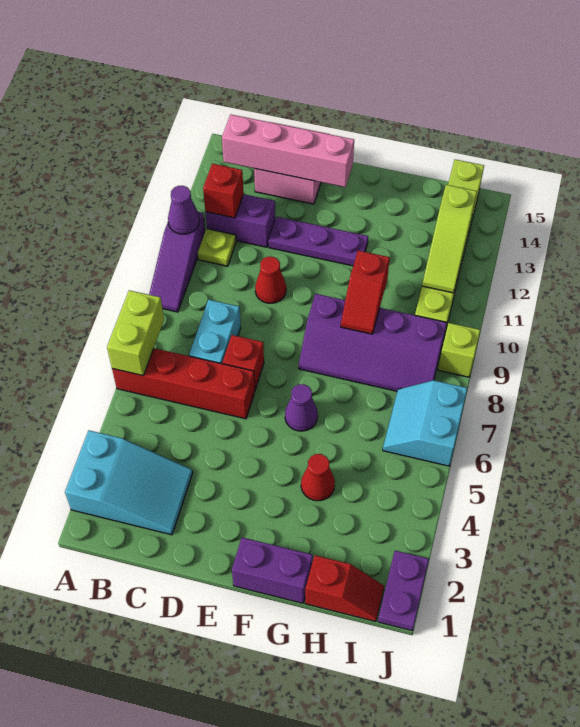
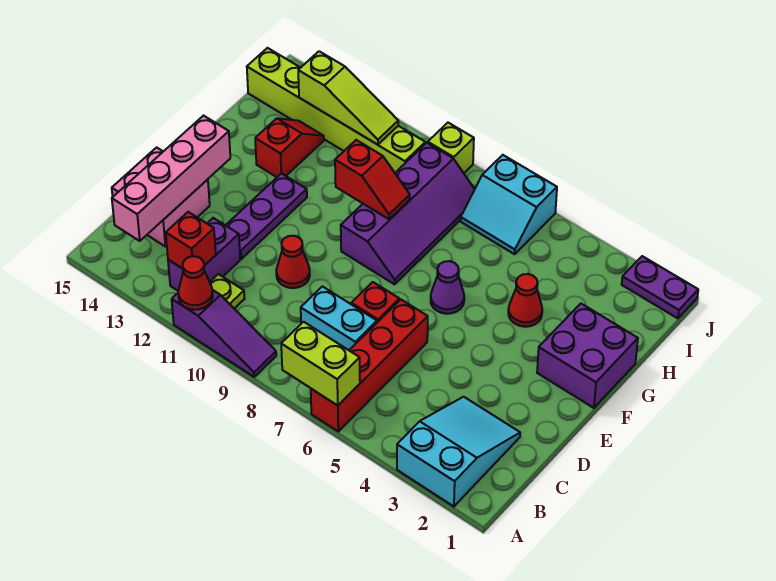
purple 1x1 cone [168,186,200,234] -> red 1x1 cone [178,256,213,310]
purple 1x2 brick [232,537,313,603] -> purple 2x2 brick [537,304,638,408]
red 1x2 slope [305,555,384,622] -> red 1x2 slope moved to [255,118,324,177]

